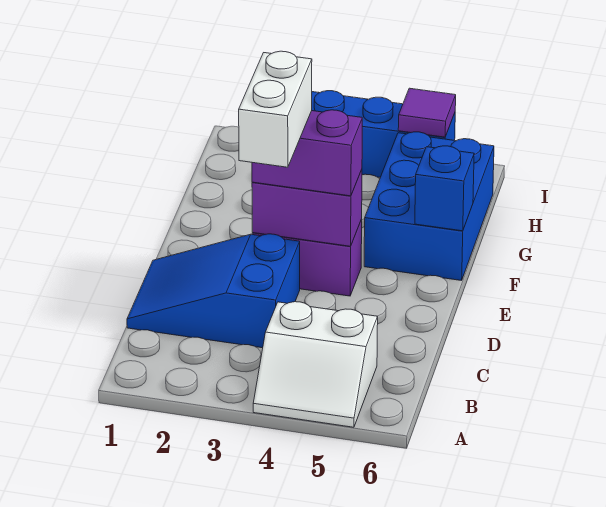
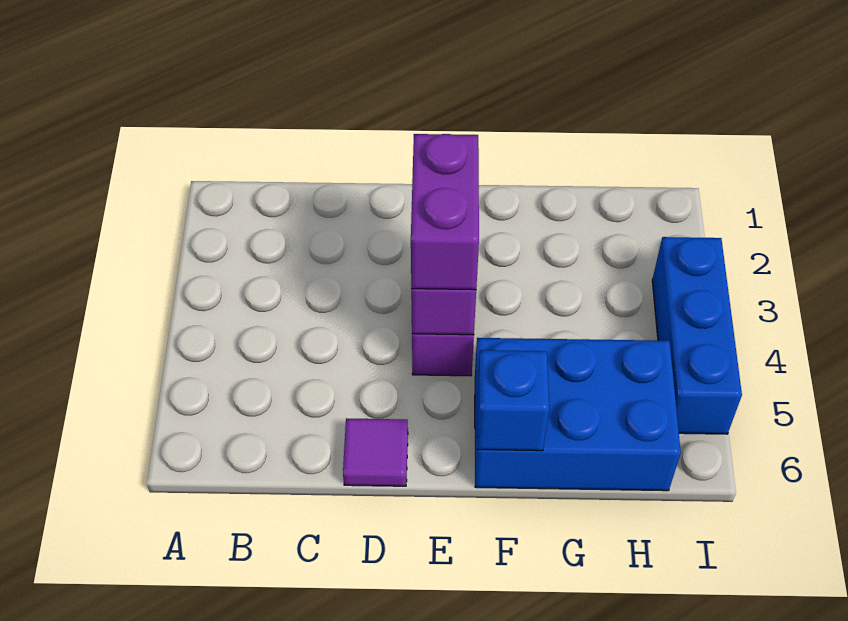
white 2x2 slope [253,302,378,427] -> none
blue 2x3 slope [127,234,300,348] -> none
white 1x2 brick [239,51,312,167] -> none
purple 1x1 tile [398,88,456,137] -> purple 1x1 tile moved to [343,418,408,486]

